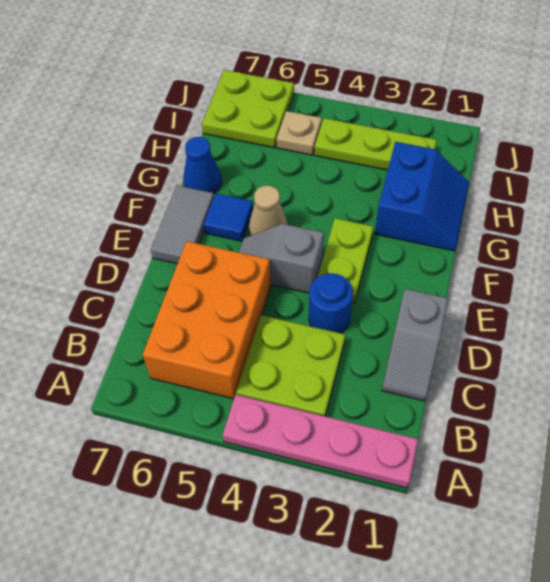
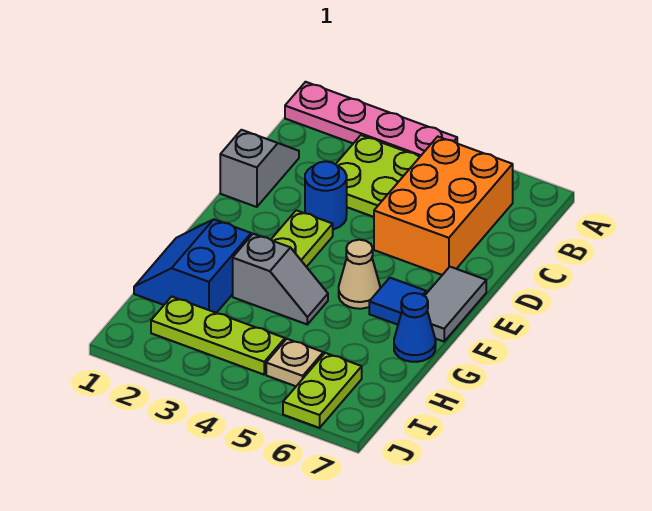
grey 1x2 slope [239,224,324,293] -> grey 1x2 slope moved to [233,234,328,324]
lime 2x2 plate [202,70,294,148] -> lime 1x2 plate [283,353,362,428]

